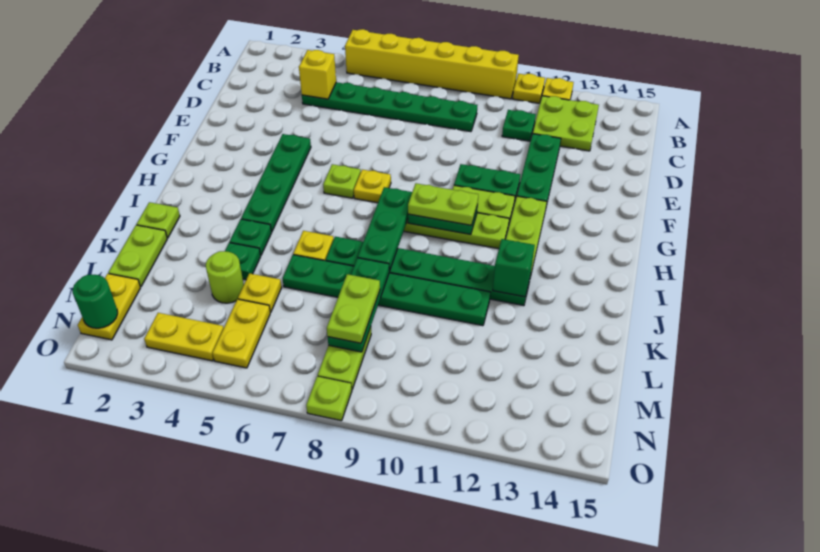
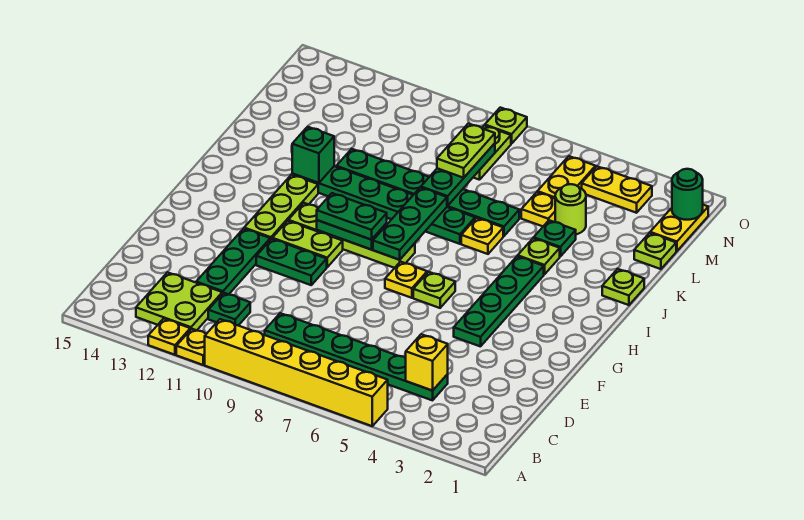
lime 1x2 plate [408,183,478,225] -> green 1x2 plate [317,193,387,240]
green 1x1 plate [230,219,271,256] -> lime 1x1 plate [518,238,560,275]
lime 1x2 plate [108,225,167,287] -> lime 1x1 plate [634,233,676,269]

